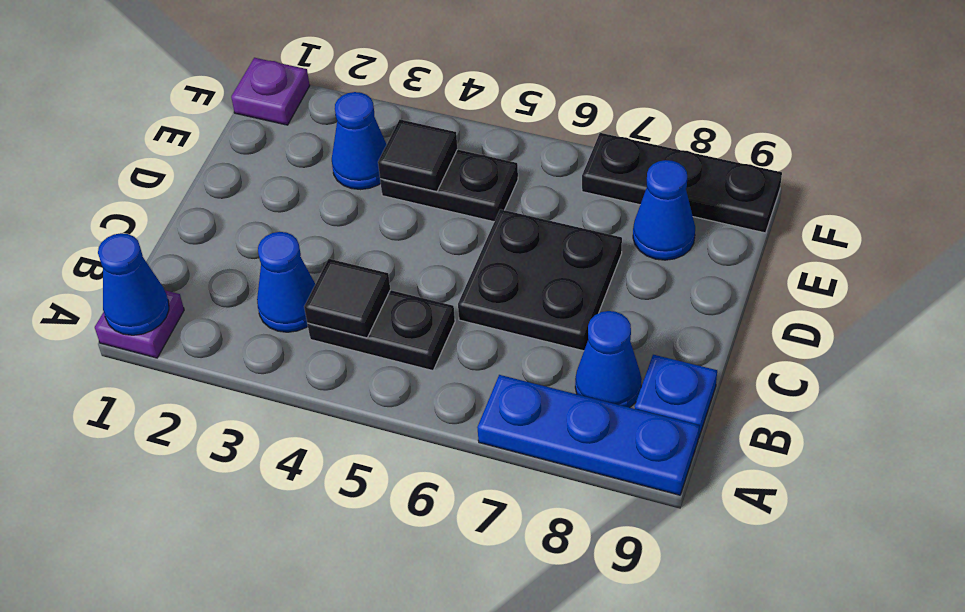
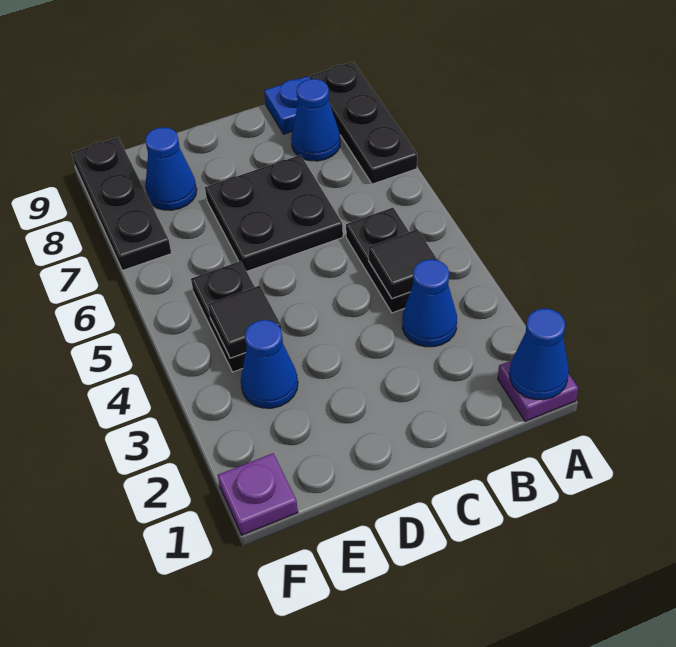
blue 1x3 plate [477,375,699,495] -> black 1x3 plate [310,62,417,184]

